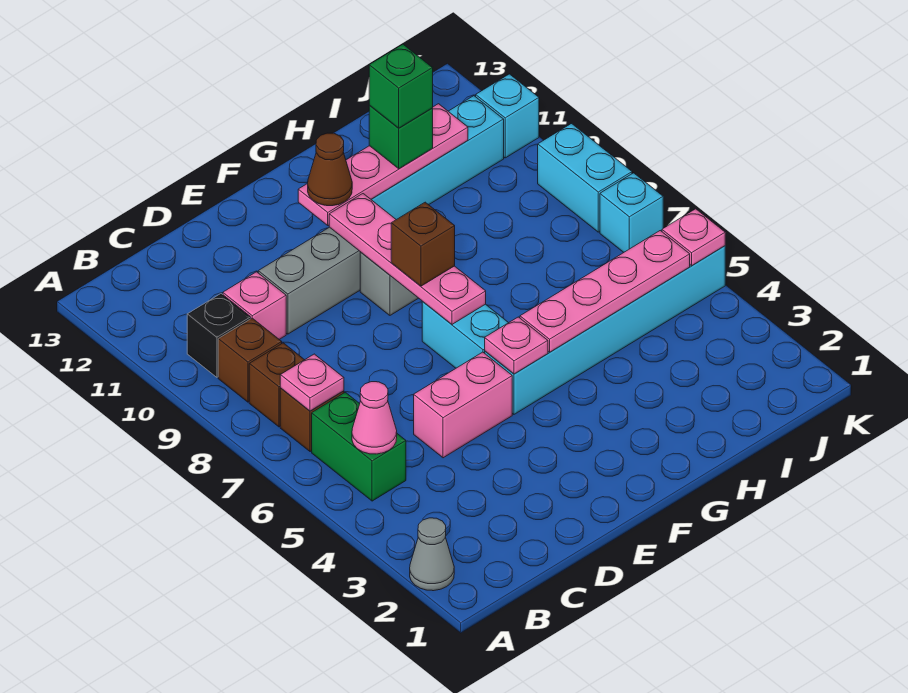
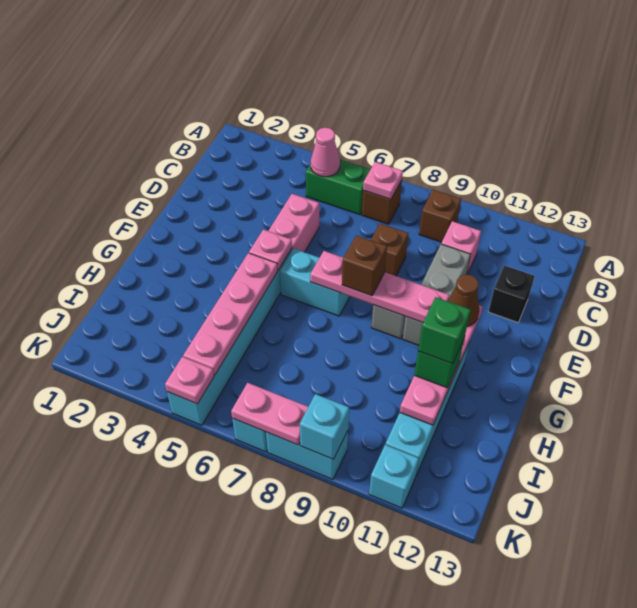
grey 1x1 cone [410,518,454,591] -> none
brown 1x1 brick [249,343,304,427] -> brown 1x1 brick moved to [371,224,409,276]
black 1x1 brick [187,294,251,377] -> black 1x1 brick moved to [488,266,535,322]
none -> pink 1x2 plate [231,383,308,445]
none -> cyan 1x1 brick [300,394,349,459]

